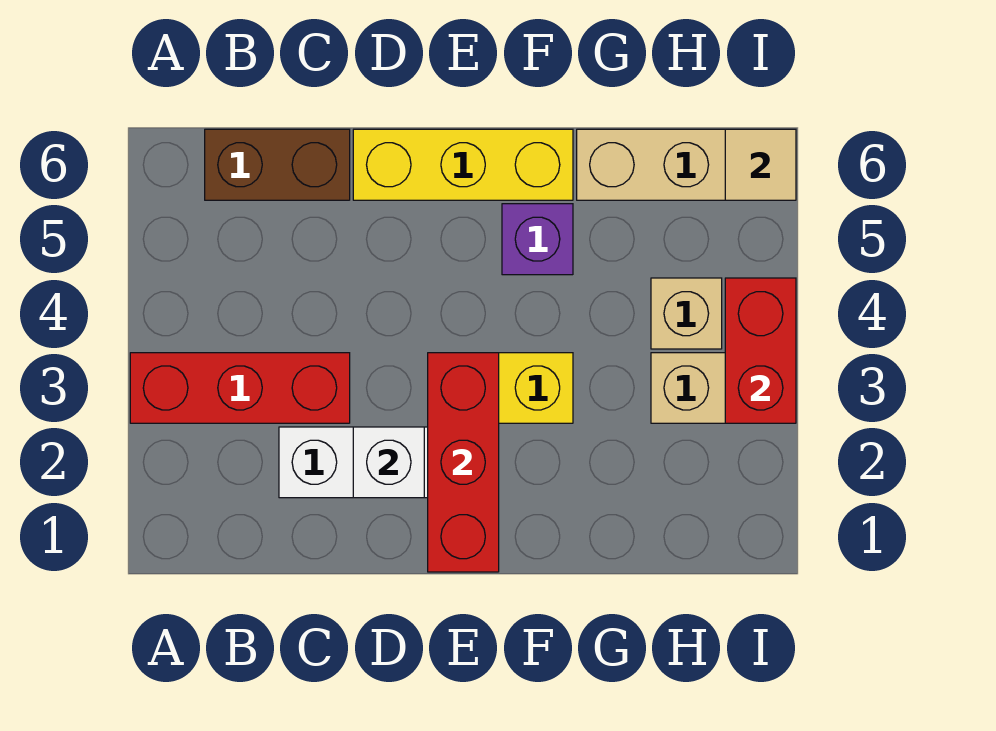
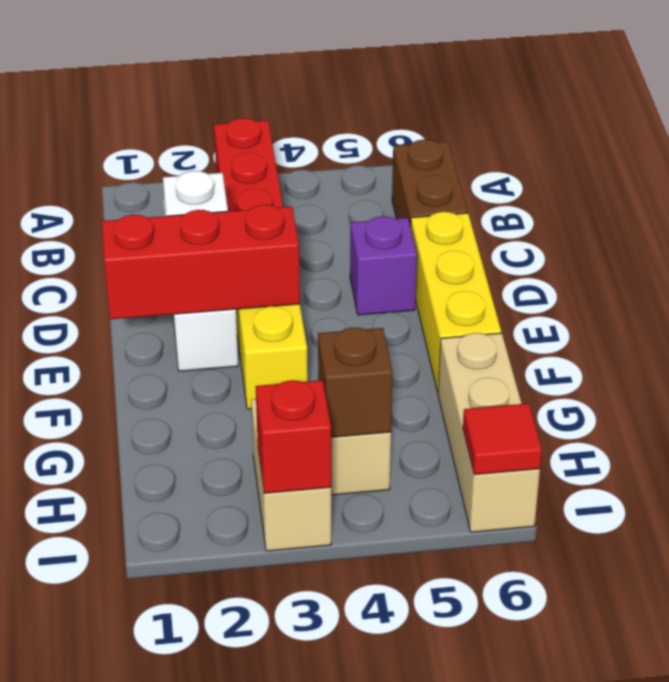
purple 1x1 brick [502,204,573,275] -> purple 1x1 brick moved to [350,216,417,315]
none -> brown 1x1 brick [318,327,393,437]
red 1x2 brick [725,278,796,423] -> red 1x1 brick [256,380,331,493]
tan 1x1 tile [725,129,796,200] -> red 1x1 tile [463,403,542,475]

